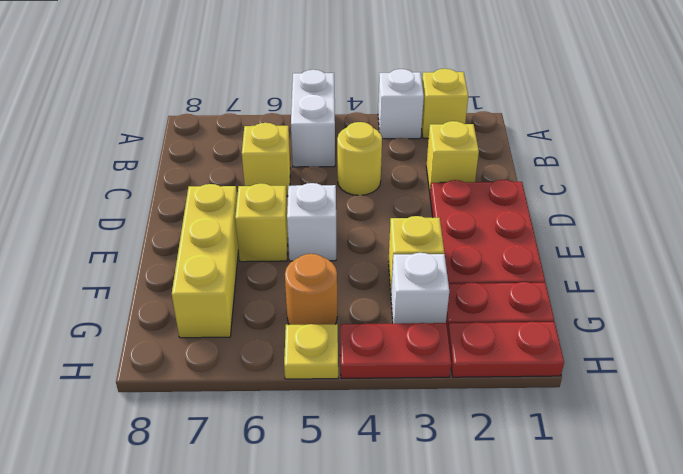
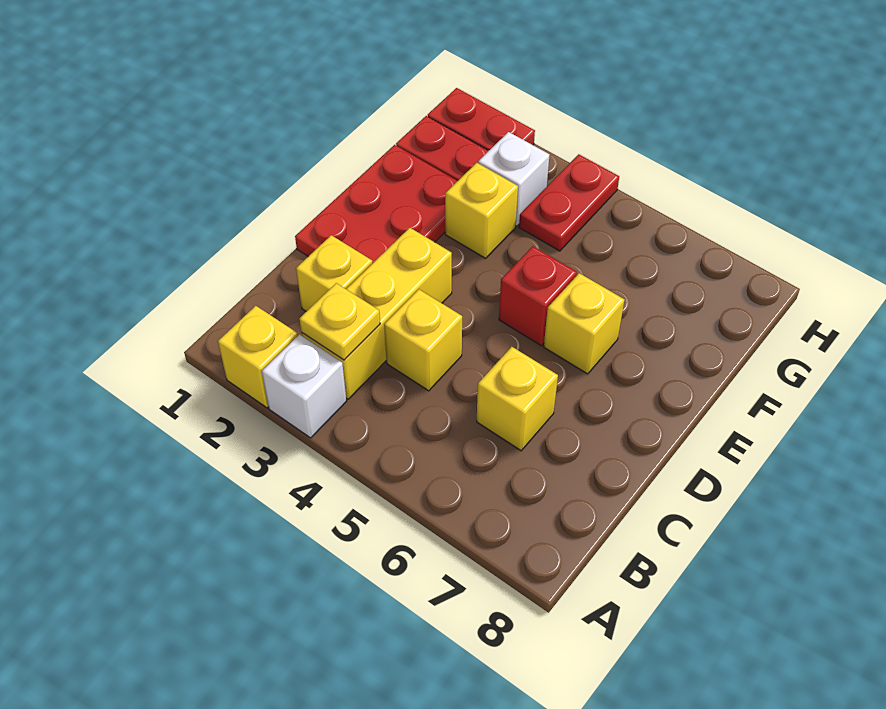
white 1x2 brick [291,70,335,167] -> none
yellow 1x1 round brick [337,122,382,195] -> yellow 1x1 brick [384,289,462,391]
white 1x1 brick [287,183,336,261] -> red 1x1 brick [499,246,577,346]
yellow 1x3 brick [172,184,238,338] -> yellow 1x3 brick moved to [302,228,452,399]
orange 1x1 round brick [285,254,337,325] -> none
red 1x2 plate [340,323,451,379] -> red 1x2 plate turned to [519,154,619,251]
yellow 1x1 plate [284,324,338,379] -> yellow 1x1 plate moved to [299,283,380,360]

